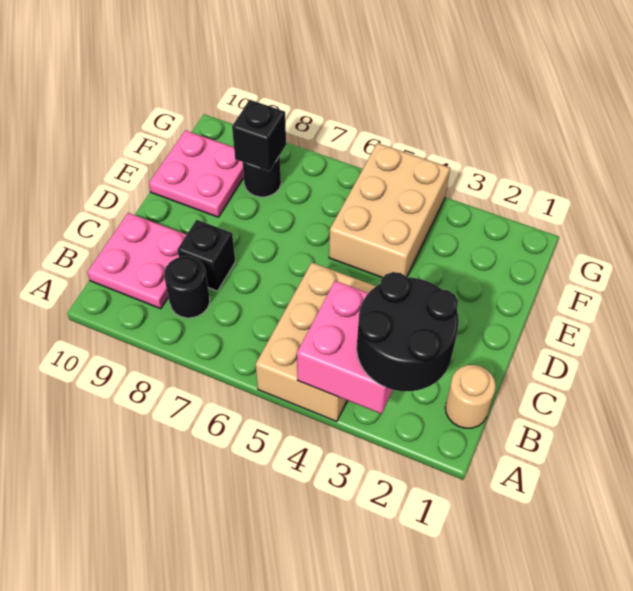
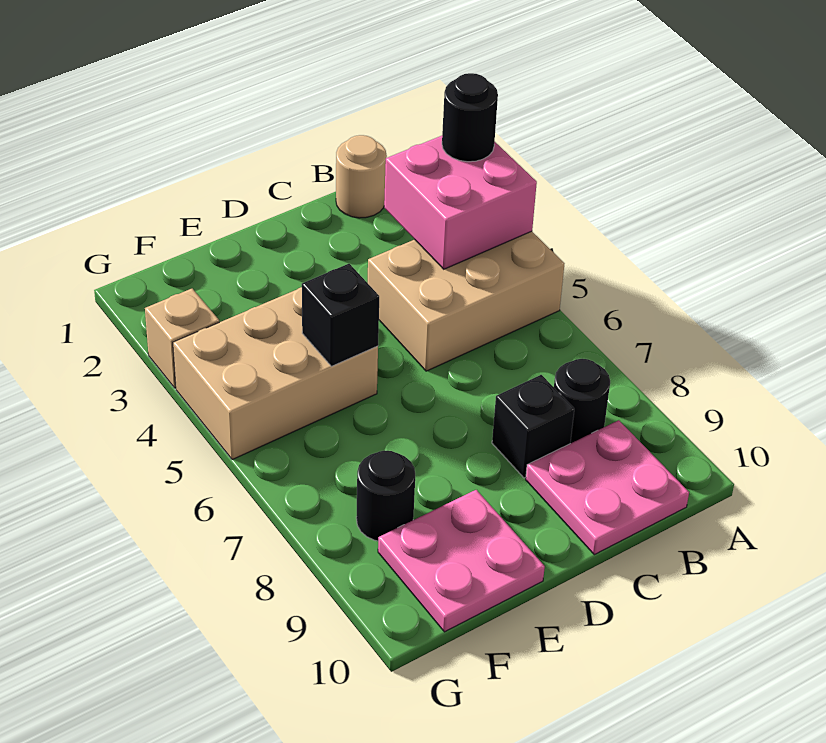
black 2x2 round brick [357,272,459,391] -> black 1x1 round brick [442,73,498,162]
black 1x1 brick [232,100,286,171] -> black 1x1 brick moved to [302,264,379,366]
none -> tan 1x1 brick [145,289,219,388]

